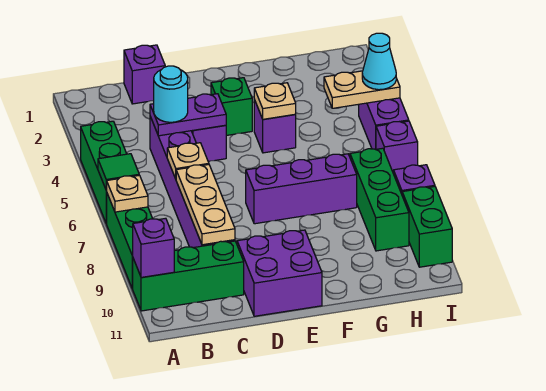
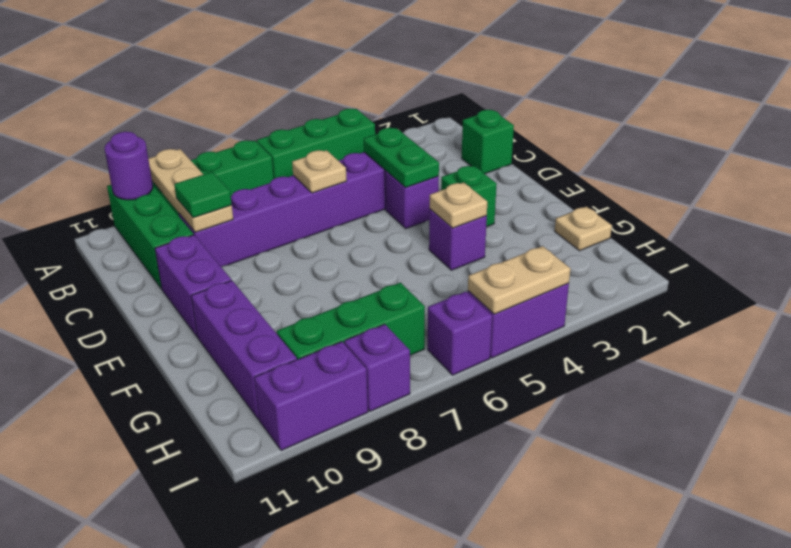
green 1x1 tile [98,154,139,190] -> green 1x1 tile moved to [174,172,232,218]
tan 1x1 plate [106,175,148,212] -> tan 1x1 plate moved to [555,207,612,251]
purple 1x1 brick [133,218,174,278] -> purple 1x1 round brick [104,132,153,200]
purple 1x1 brick [124,45,165,104] -> green 1x1 brick [462,110,514,174]
purple 1x2 plate [150,94,226,136] -> green 1x2 plate [364,128,439,188]
cyan 1x1 round brick [154,66,188,122] -> none
tan 1x3 plate [176,165,235,245] -> tan 1x3 plate turned to [148,149,233,232]
purple 2x2 brick [237,230,322,316] -> purple 1x2 brick [155,235,231,336]
purple 1x3 brick [246,154,357,224] -> purple 1x3 brick moved to [191,280,297,419]
tan 1x2 plate [324,71,400,108] -> tan 1x2 plate turned to [468,246,571,314]
cyan 1x1 cone [362,33,396,90] -> none
green 1x2 brick [402,187,452,267] -> purple 1x2 brick [254,342,368,450]

